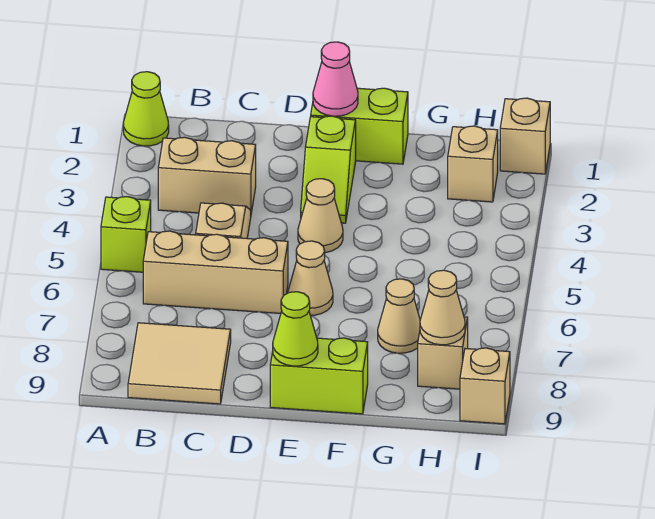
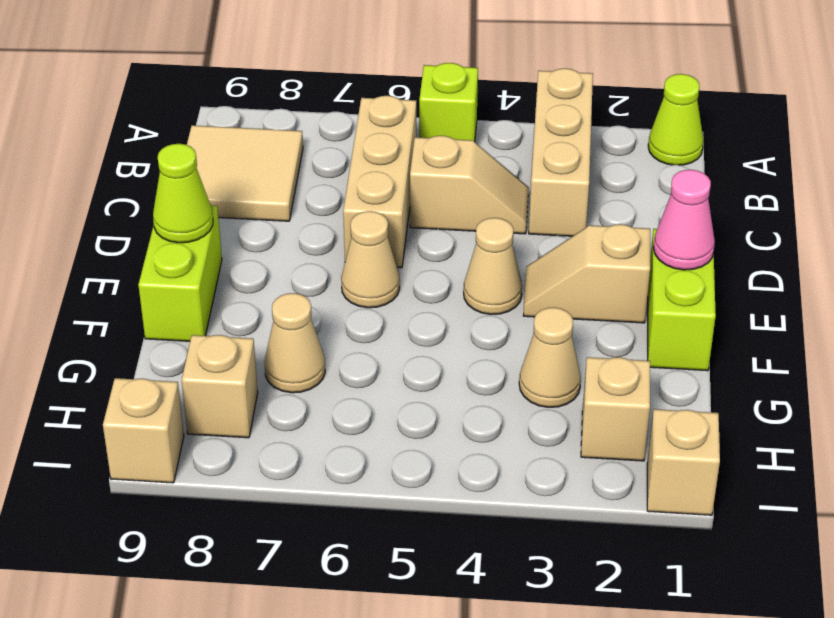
tan 1x2 brick [158,137,256,213] -> tan 1x3 brick [529,68,593,236]
lime 1x2 slope [301,116,356,223] -> tan 1x2 slope [523,224,650,323]
tan 1x1 cone [420,270,465,345] -> tan 1x1 cone moved to [519,307,581,407]

